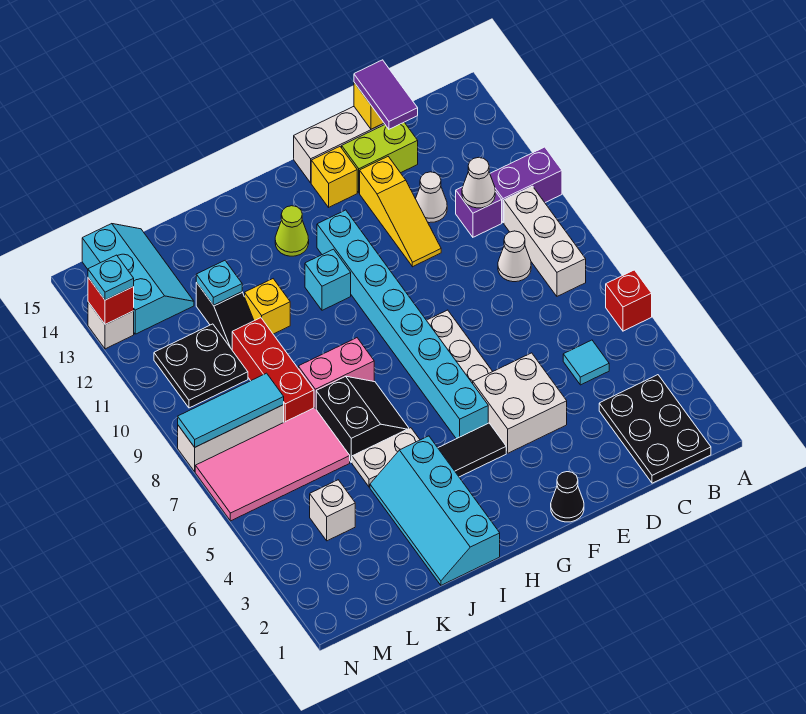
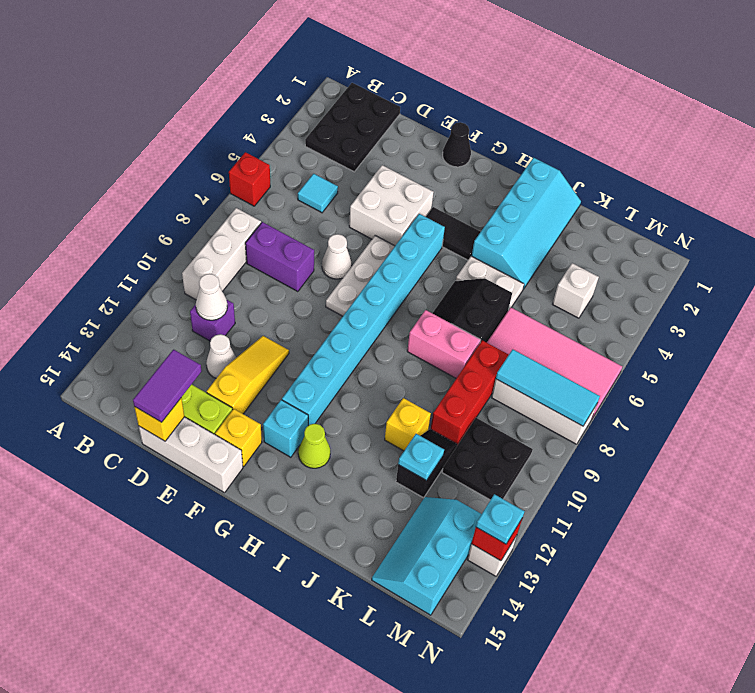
purple 1x2 brick [490,147,562,223] -> purple 1x2 brick moved to [245,222,314,292]
white 1x1 cone [498,231,531,282] -> white 1x1 cone moved to [322,234,352,279]
cyan 1x1 brick [305,249,351,310] -> cyan 1x1 brick moved to [263,400,308,457]

